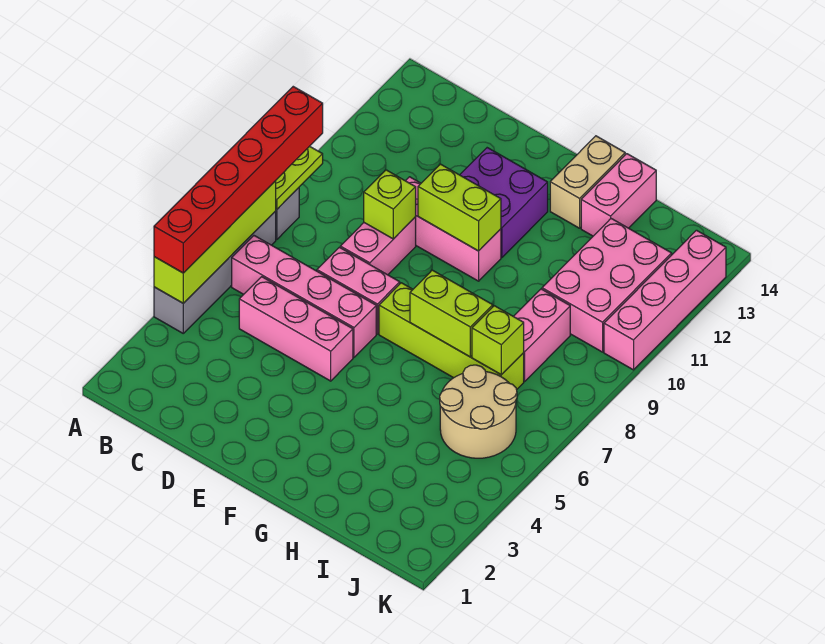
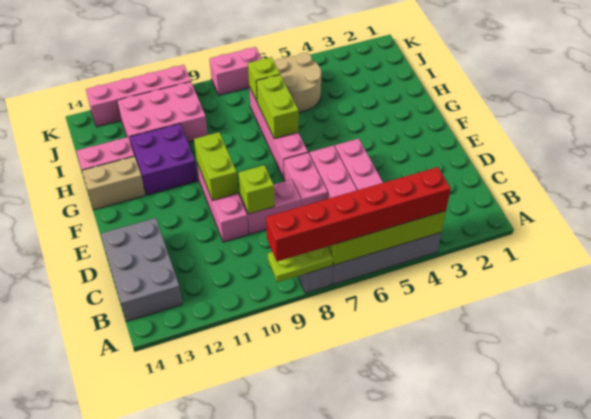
none -> grey 2x3 brick [101,218,183,322]
purple 2x2 brick [460,148,548,258] -> purple 2x2 brick moved to [130,124,198,195]
lime 1x4 brick [379,283,524,390] -> pink 1x4 brick [249,87,308,178]
pink 1x2 brick [514,289,570,381] -> pink 1x2 brick moved to [210,47,262,95]

